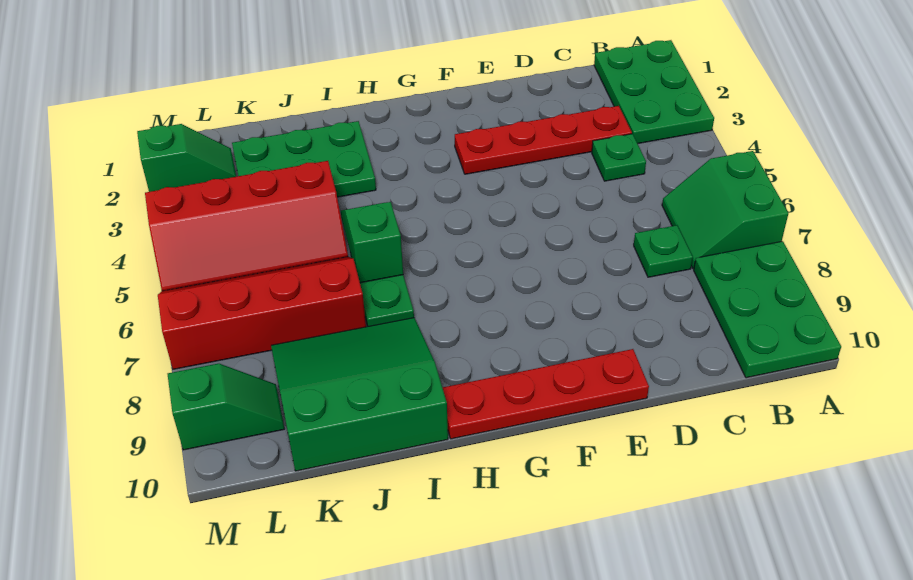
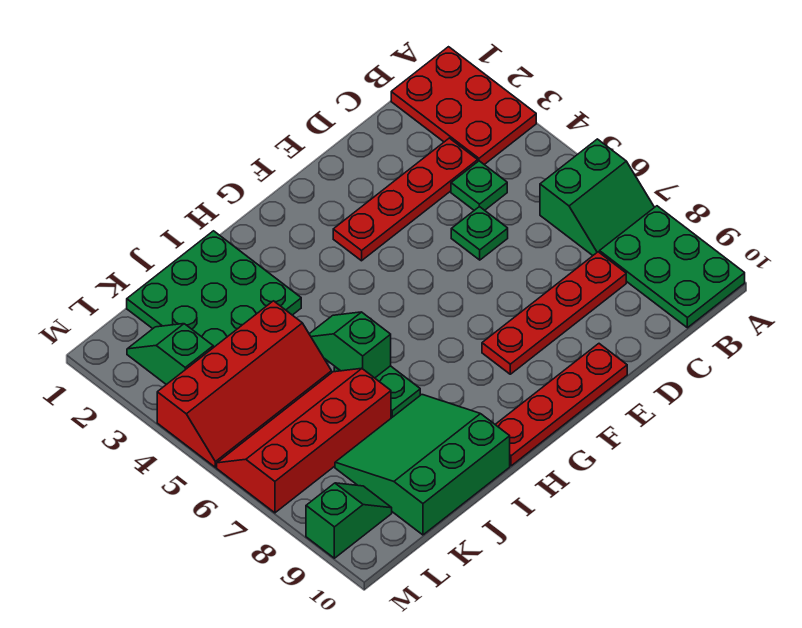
green 2x3 plate [594,40,714,144] -> red 2x3 plate [391,47,536,165]
green 2x2 slope [662,151,788,269] -> green 2x2 slope turned to [540,139,654,255]
green 1x1 plate [634,225,693,277] -> green 1x1 plate moved to [451,207,508,260]
none -> red 1x4 plate [482,252,626,374]
green 2x3 plate [232,121,376,197] -> green 3x3 plate [127,231,301,348]
green 1x2 slope [137,124,236,192] -> green 1x2 slope turned to [127,324,213,385]

